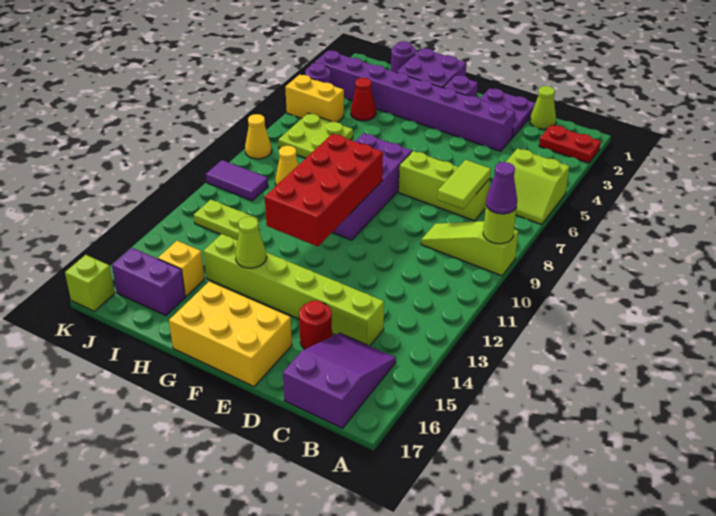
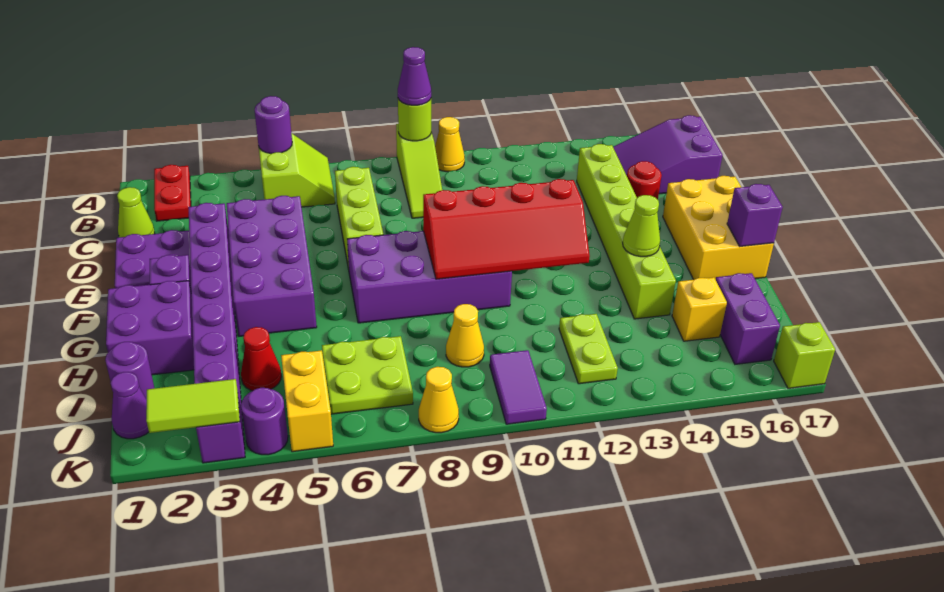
none -> purple 1x1 round brick [255,96,292,154]
none -> yellow 1x1 cone [435,117,465,172]
lime 1x2 tile [437,160,491,209] -> lime 1x2 tile moved to [146,379,240,433]
none -> purple 2x4 brick [227,196,317,336]
red 2x4 brick [265,134,383,246] -> red 2x4 slope [423,179,590,279]
none -> purple 1x1 brick [727,184,783,246]
none -> purple 1x1 cone [111,372,149,439]

